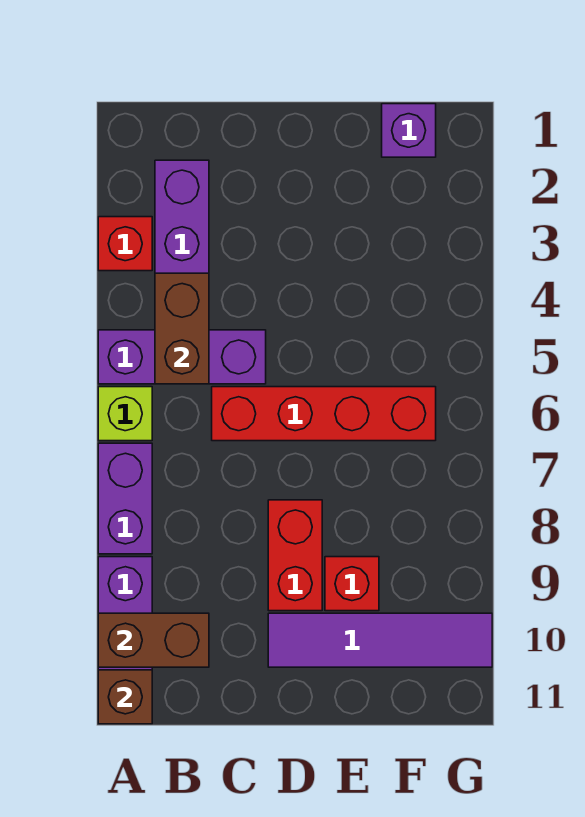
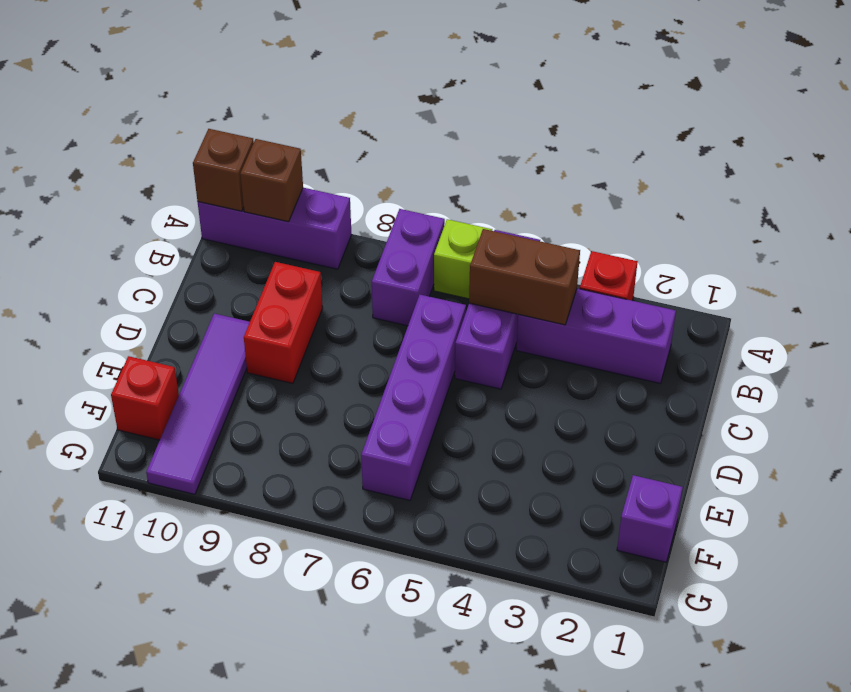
purple 1x2 brick [98,443,152,554] -> purple 1x2 brick turned to [372,209,445,326]
brown 1x2 brick [98,613,209,667] -> brown 1x1 brick [240,139,303,222]
red 1x4 brick [212,387,436,441] -> purple 1x4 brick [361,295,466,500]
red 1x2 brick [268,500,322,611] -> red 1x2 brick turned to [244,262,323,383]
red 1x1 brick [325,557,379,611] -> red 1x1 brick moved to [111,356,179,440]

